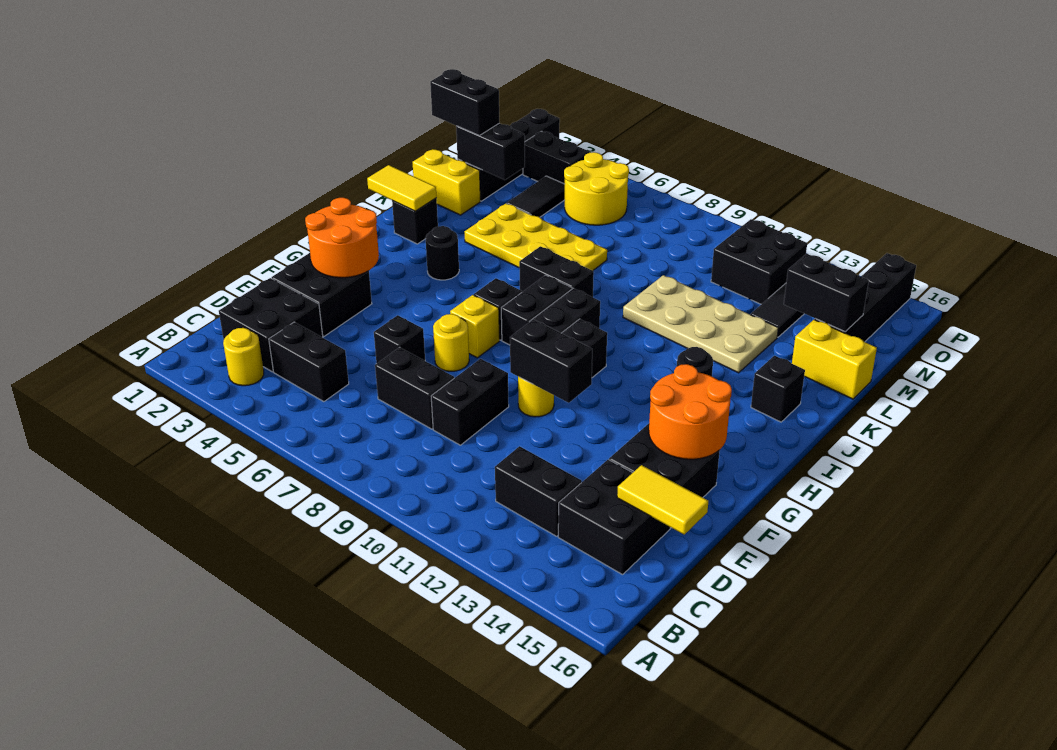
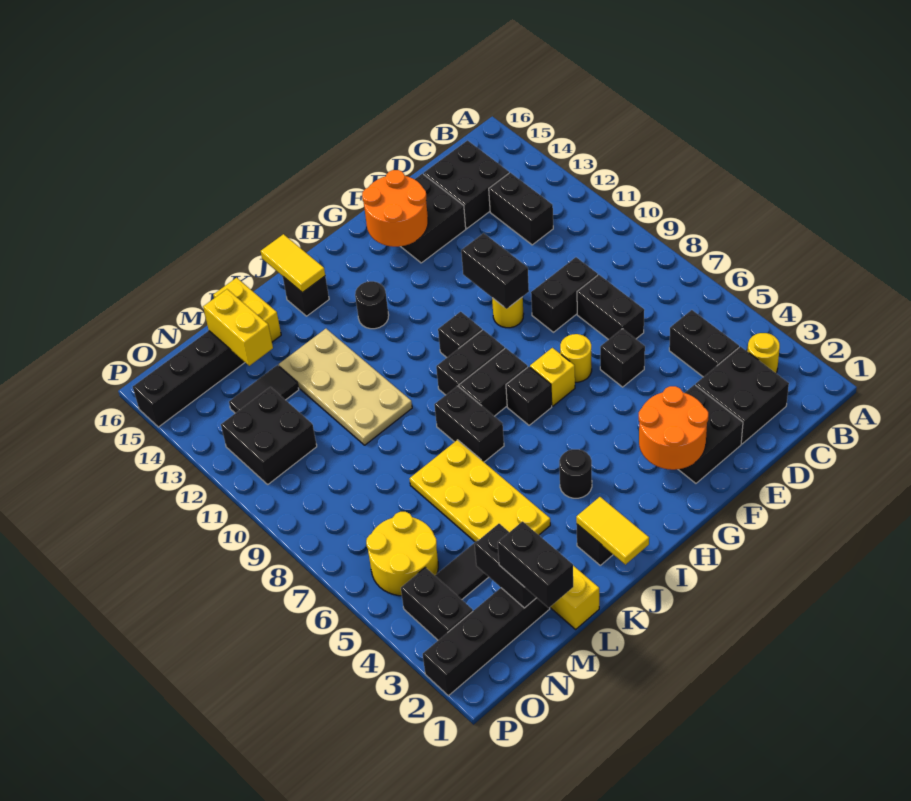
yellow 1x2 tile [617,465,708,534] -> yellow 1x2 tile moved to [261,234,325,293]
black 1x2 brick [784,254,869,332] -> yellow 1x2 brick [203,289,273,366]

